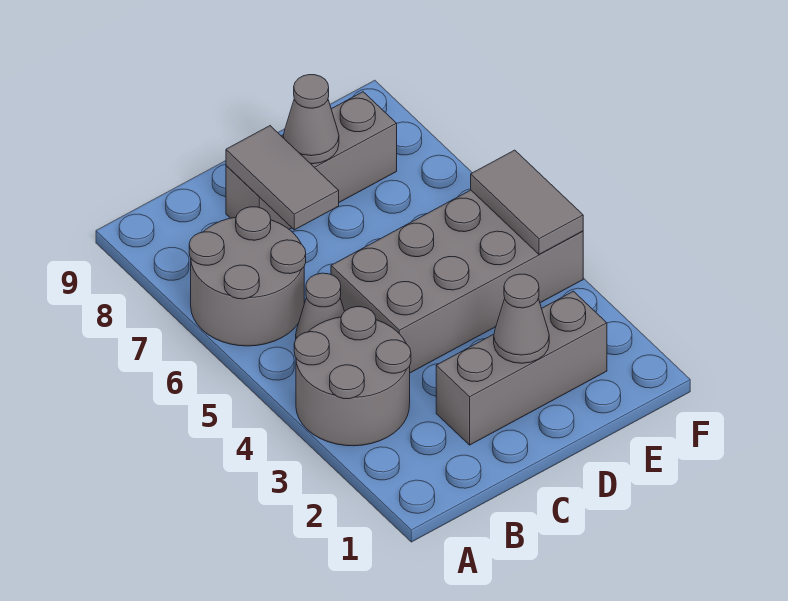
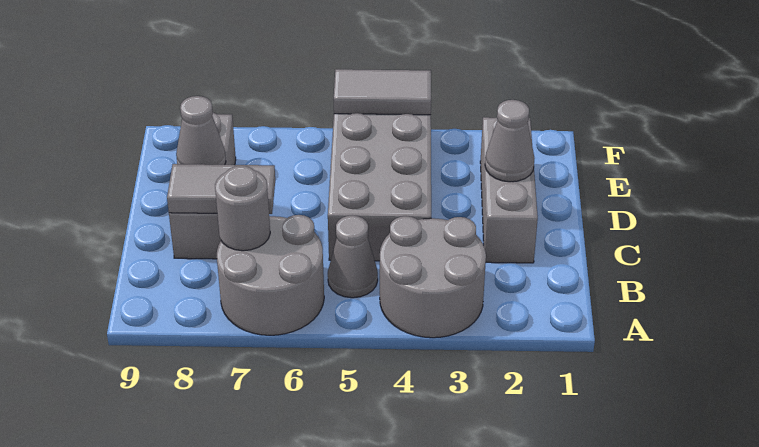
none -> grey 1x1 round brick [215,166,270,251]

